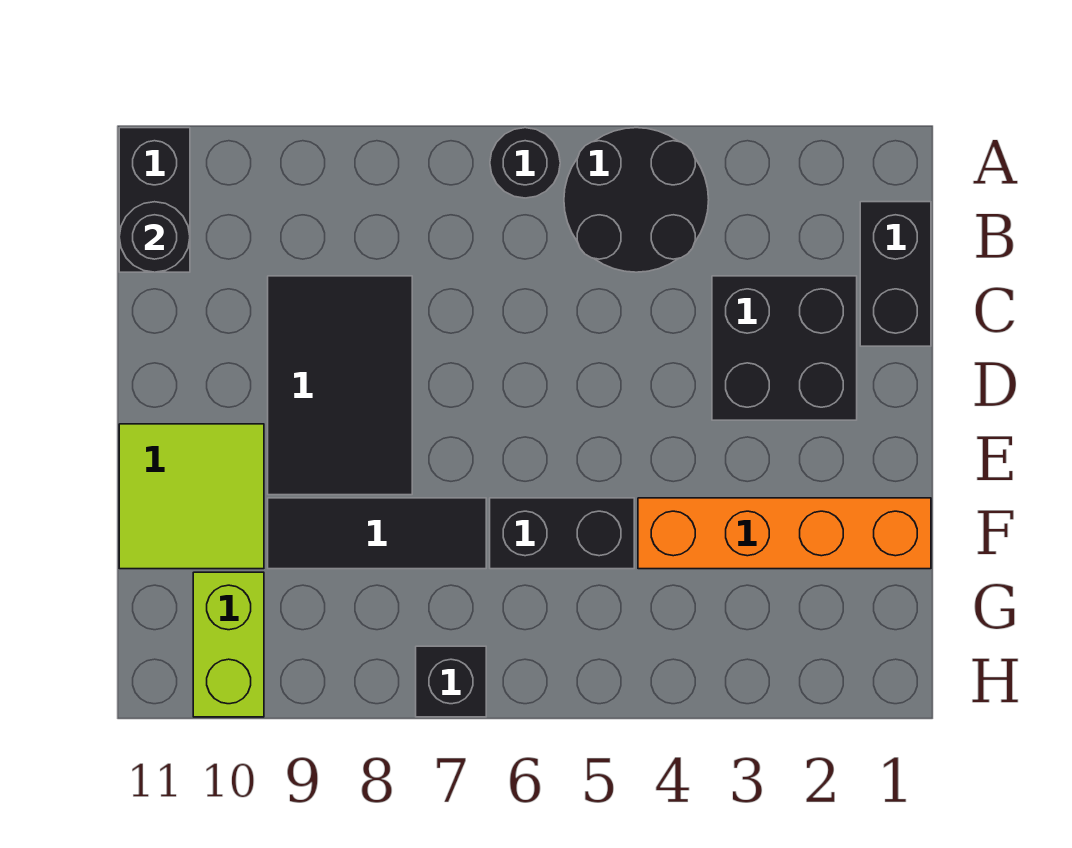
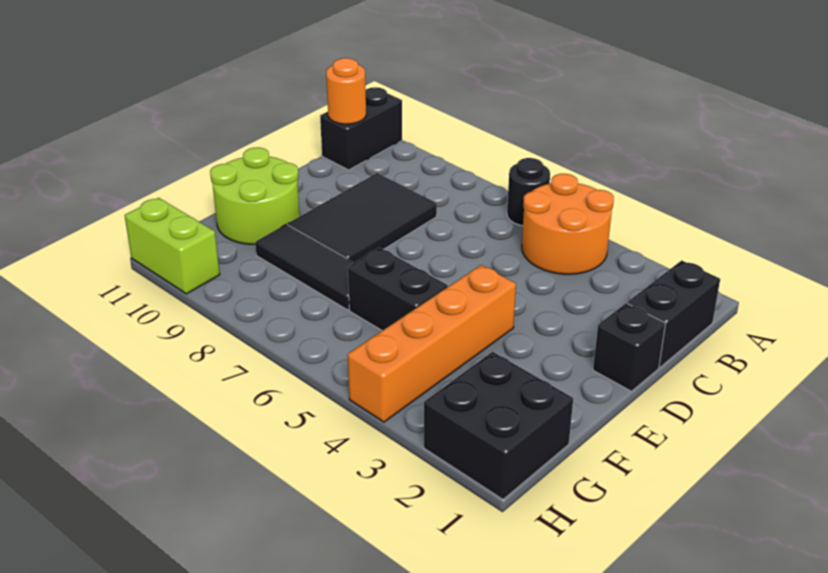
black 2x2 round brick [564,128,709,272] -> orange 2x2 round brick [522,174,614,274]
black 1x1 round brick [119,202,190,272] -> orange 1x1 round brick [326,58,366,124]
black 2x2 brick [712,276,857,420] -> black 2x2 brick moved to [424,352,573,499]
lime 2x2 tile [119,424,264,569] -> lime 2x2 round brick [210,147,300,245]
orange 1x4 brick [638,498,931,569] -> orange 1x4 brick turned to [347,265,516,422]
lime 1x2 brick [193,572,264,717] -> lime 1x2 brick turned to [125,198,220,294]
black 1x1 brick [416,646,486,717] -> black 1x1 brick moved to [593,303,665,391]

